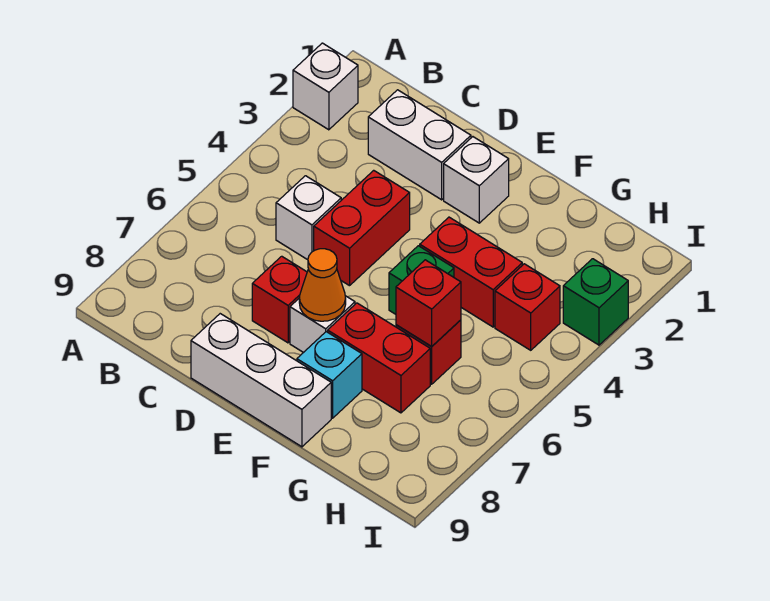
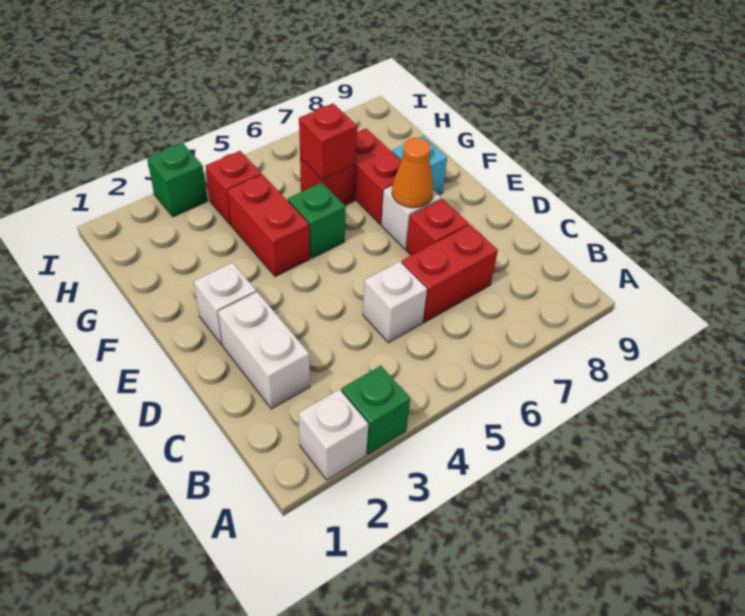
none -> green 1x1 brick [341,366,410,454]
red 1x2 brick [314,170,410,286] -> red 1x2 brick moved to [401,225,498,322]
white 1x3 brick [191,314,331,447] -> none

